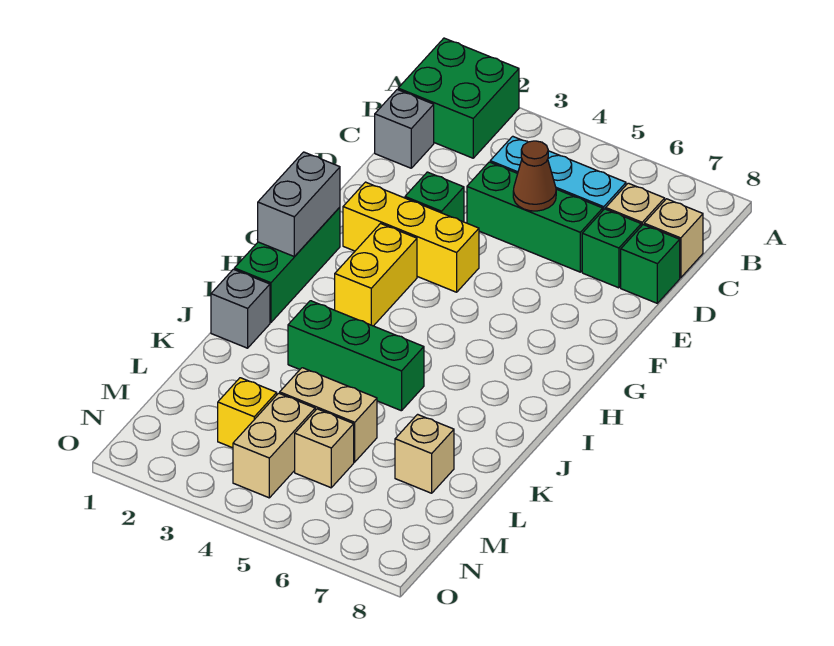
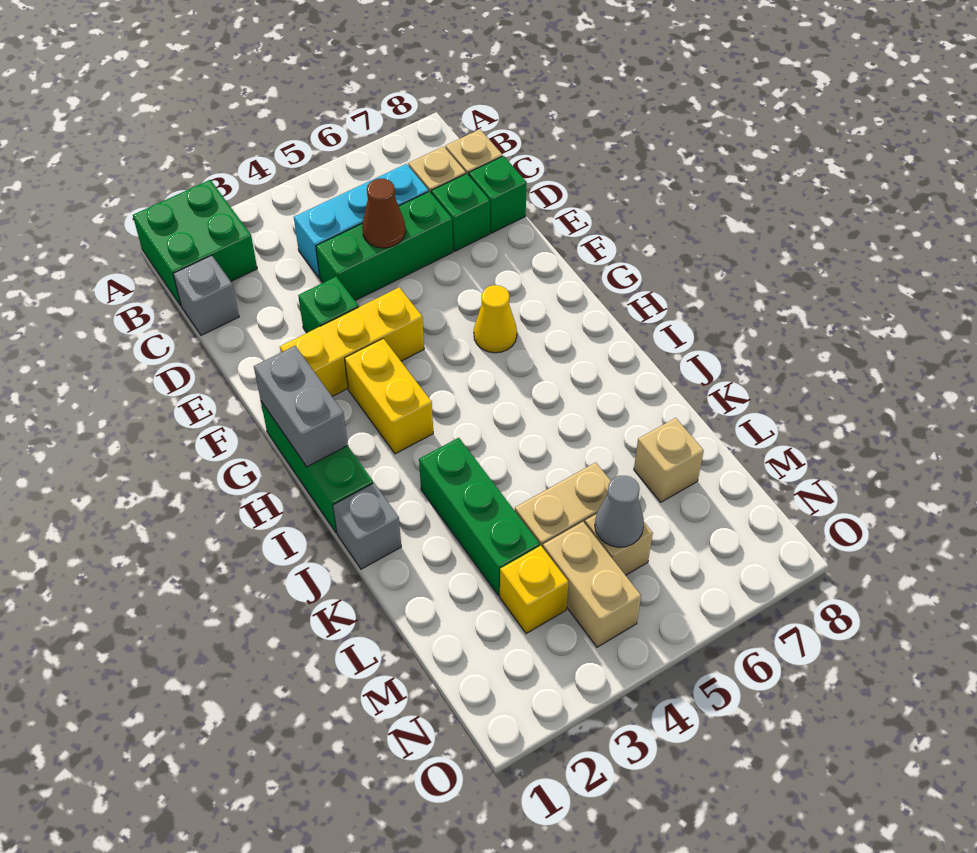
none -> yellow 1x1 cone [474,285,517,353]
green 1x3 brick [288,301,424,411] -> green 1x3 brick turned to [419,438,540,596]
none -> grey 1x1 cone [595,476,644,547]

